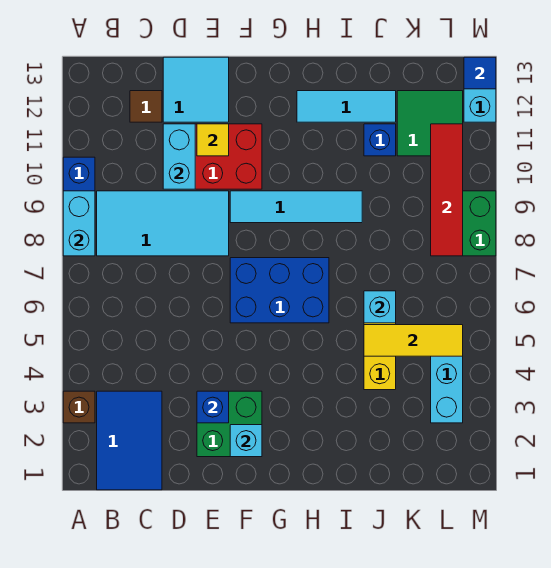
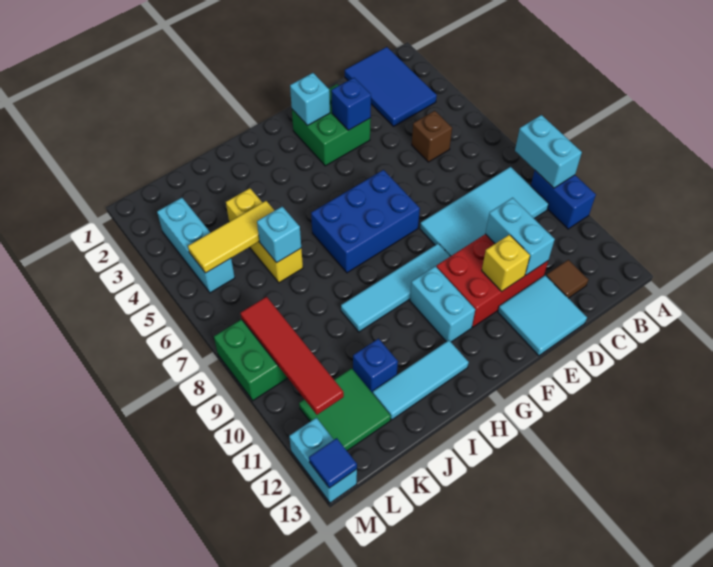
brown 1x1 brick [63,391,95,423] -> brown 1x1 brick moved to [412,111,452,162]
yellow 1x1 tile [197,124,229,156] -> yellow 1x1 brick [482,235,530,292]
none -> cyan 1x2 brick [410,266,475,342]

